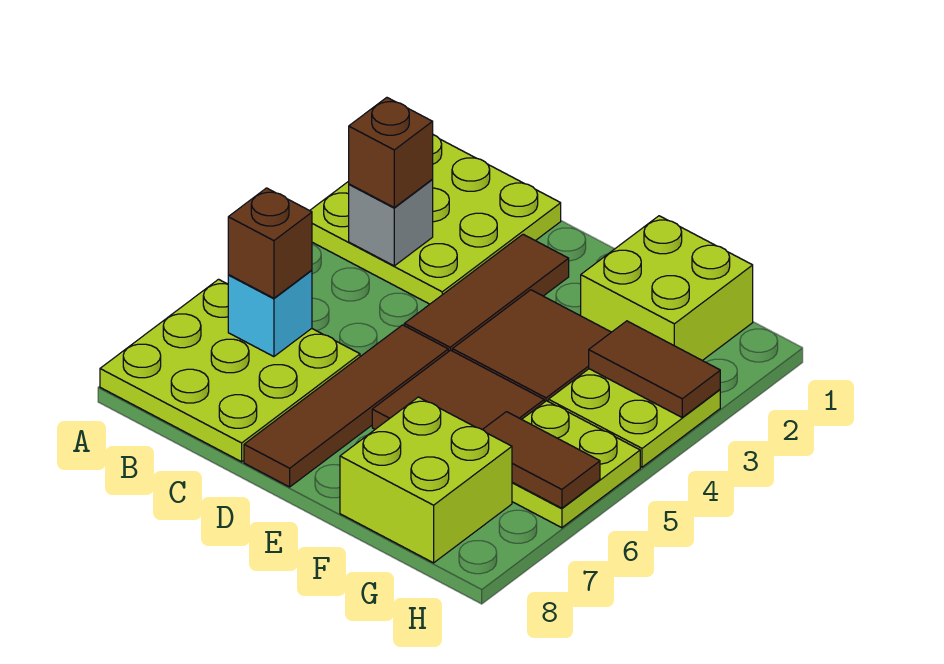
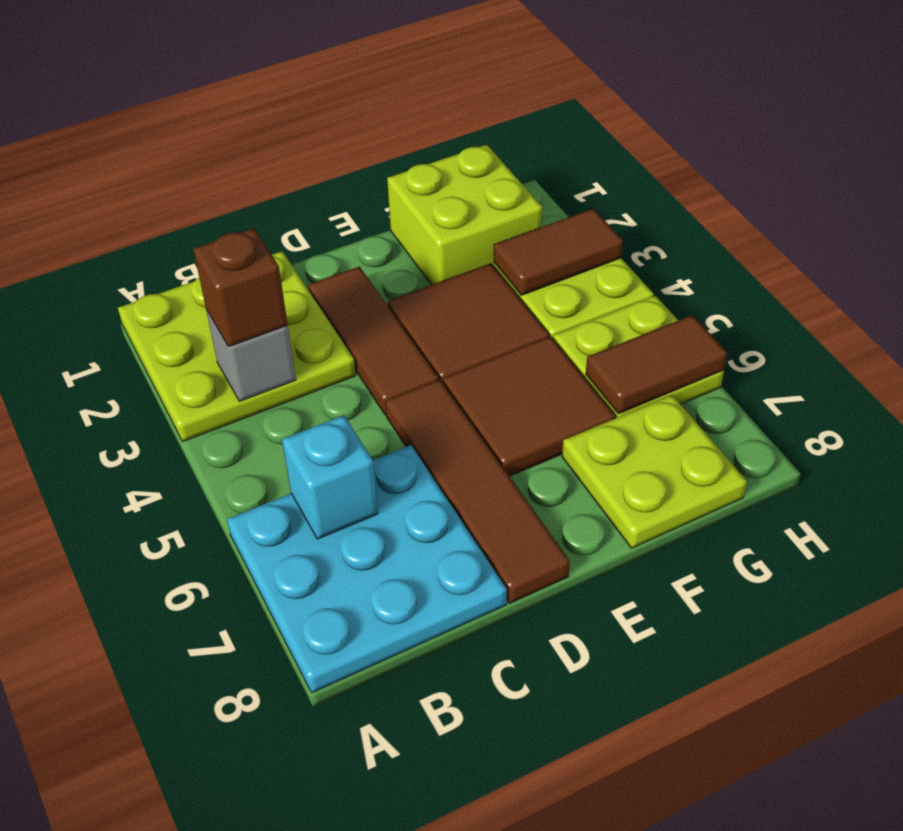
lime 3x3 plate [100,279,360,462] -> cyan 3x3 plate [227,445,507,693]
brown 1x1 brick [228,188,312,298] -> none
lime 2x2 brick [340,397,512,563] -> lime 2x2 plate [562,395,747,548]

